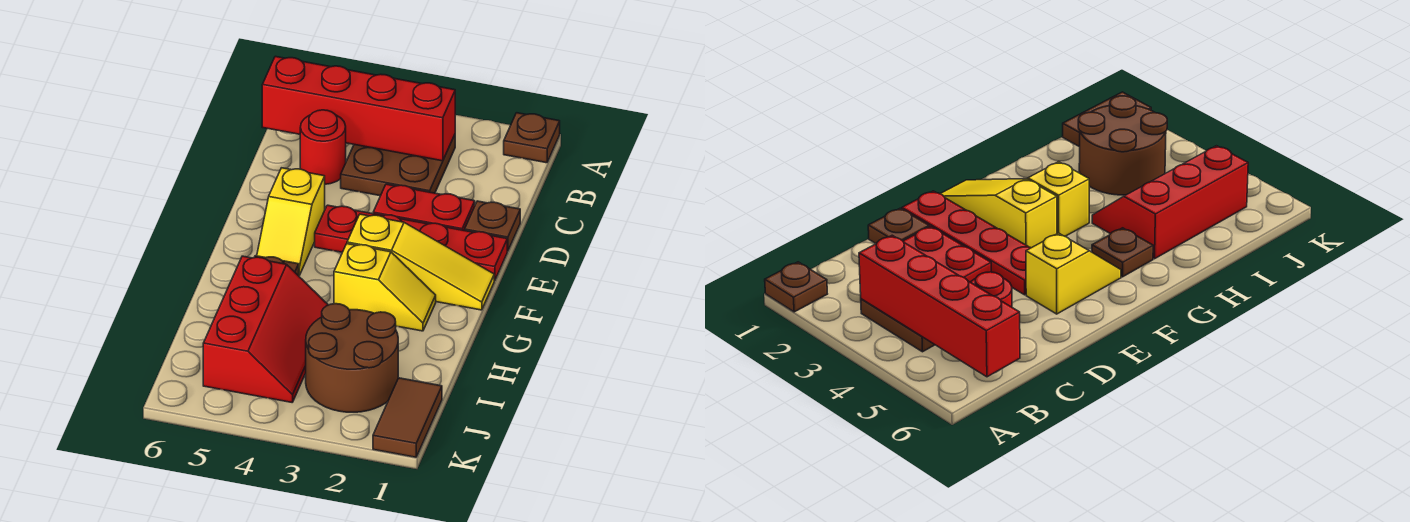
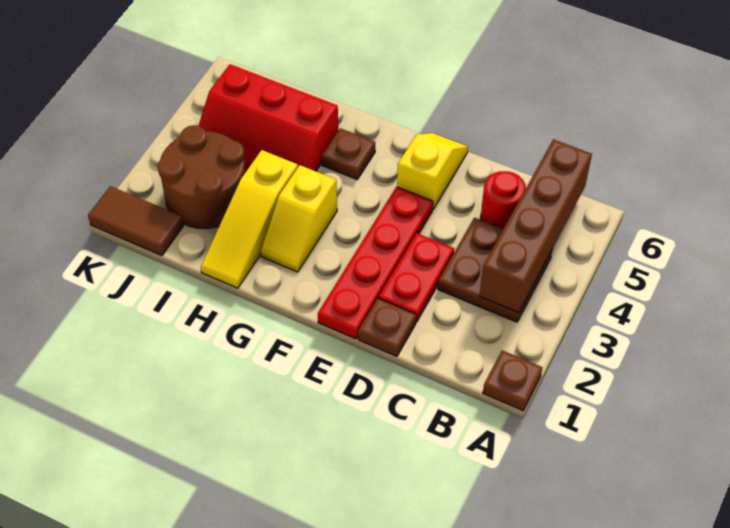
red 1x4 brick [262,56,455,161] -> brown 1x4 brick [479,139,592,313]
yellow 1x2 slope [257,168,325,275] -> yellow 1x2 slope turned to [397,133,468,209]
yellow 1x3 slope [347,214,494,310] -> yellow 1x3 slope moved to [201,150,298,288]

